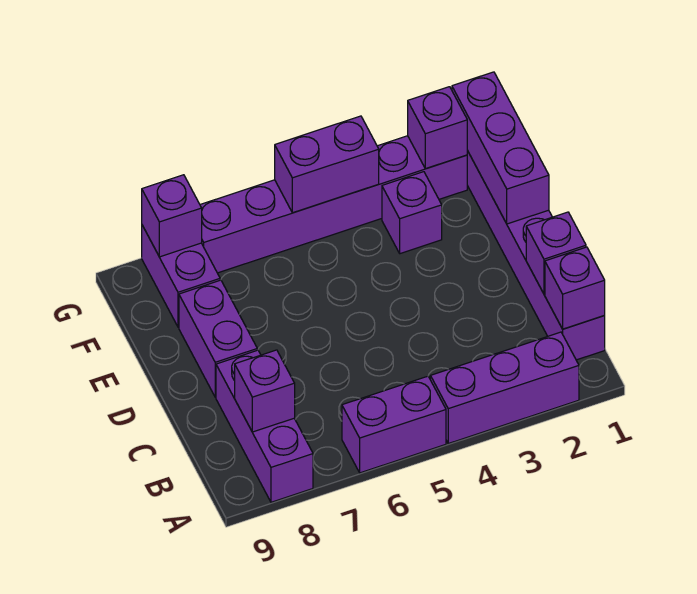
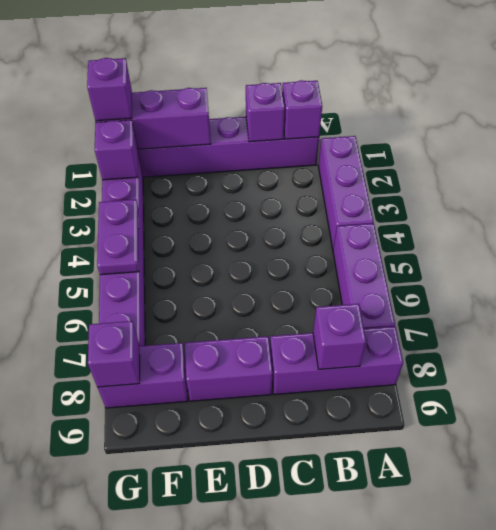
purple 1x2 brick [342,376,446,473] -> purple 1x3 brick [333,223,395,329]
purple 1x1 brick [382,172,442,254] -> purple 1x1 brick moved to [87,58,132,121]
purple 1x2 brick [275,116,379,213] -> purple 1x2 plate [97,200,139,275]

